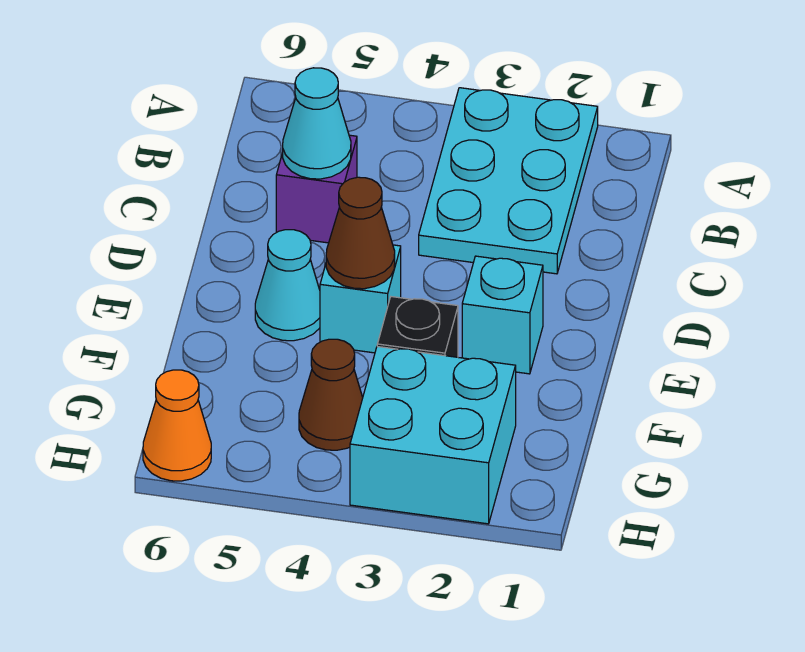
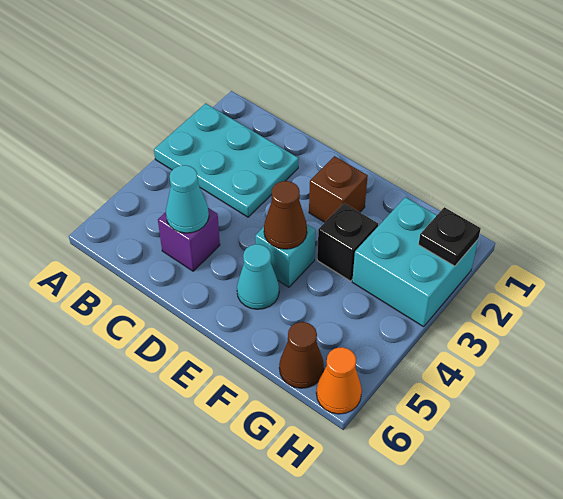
cyan 1x1 brick [462,256,543,374] -> brown 1x1 brick [309,156,368,222]
brown 1x1 cone [299,339,363,450] -> brown 1x1 cone moved to [279,322,324,388]
none -> black 1x1 plate [419,207,481,266]

